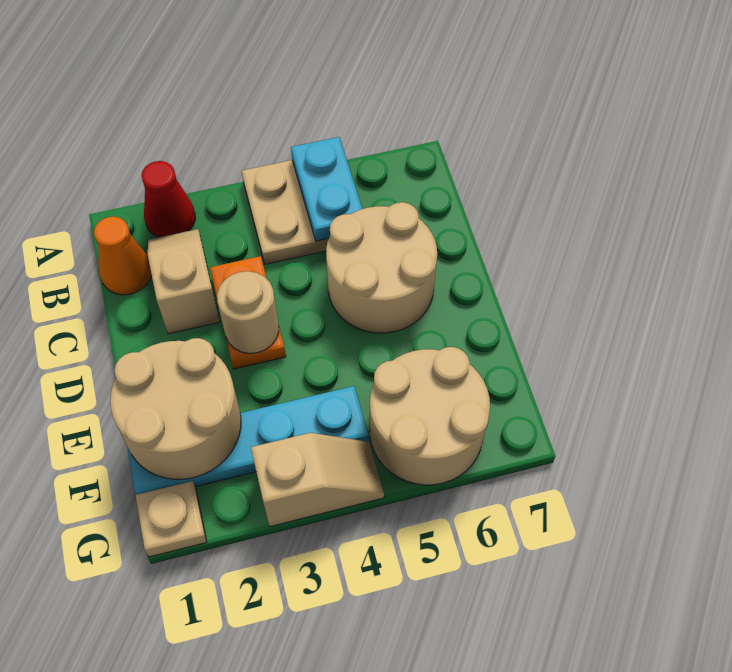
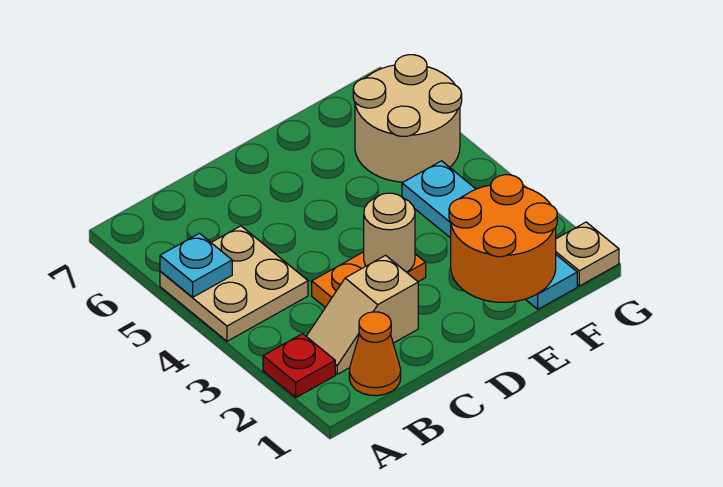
red 1x1 cone [142,161,195,237] -> red 1x1 plate [263,334,335,397]
cyan 1x2 plate [291,137,362,241] -> cyan 1x1 plate [160,233,232,297]
tan 2x2 round brick [326,202,437,333] -> none
tan 2x2 round brick [110,338,241,479] -> orange 2x2 round brick [449,175,557,302]
tan 1x2 slope [251,433,384,527] -> none

